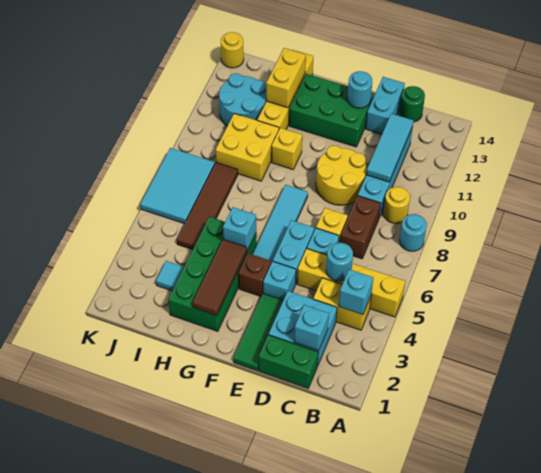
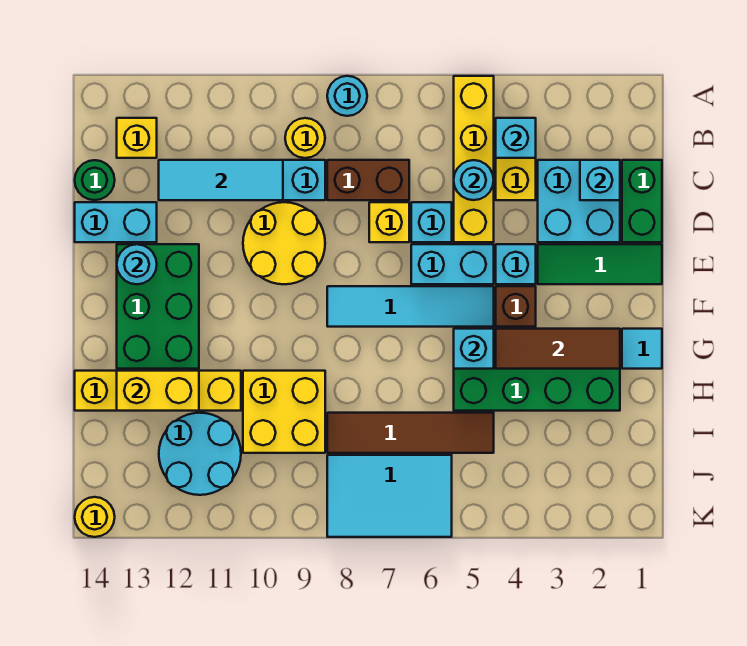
yellow 1x1 brick [271,128,302,170] -> yellow 1x1 brick moved to [117,118,157,158]
cyan 1x1 tile [156,261,184,291] -> cyan 1x1 tile moved to [622,329,662,369]

